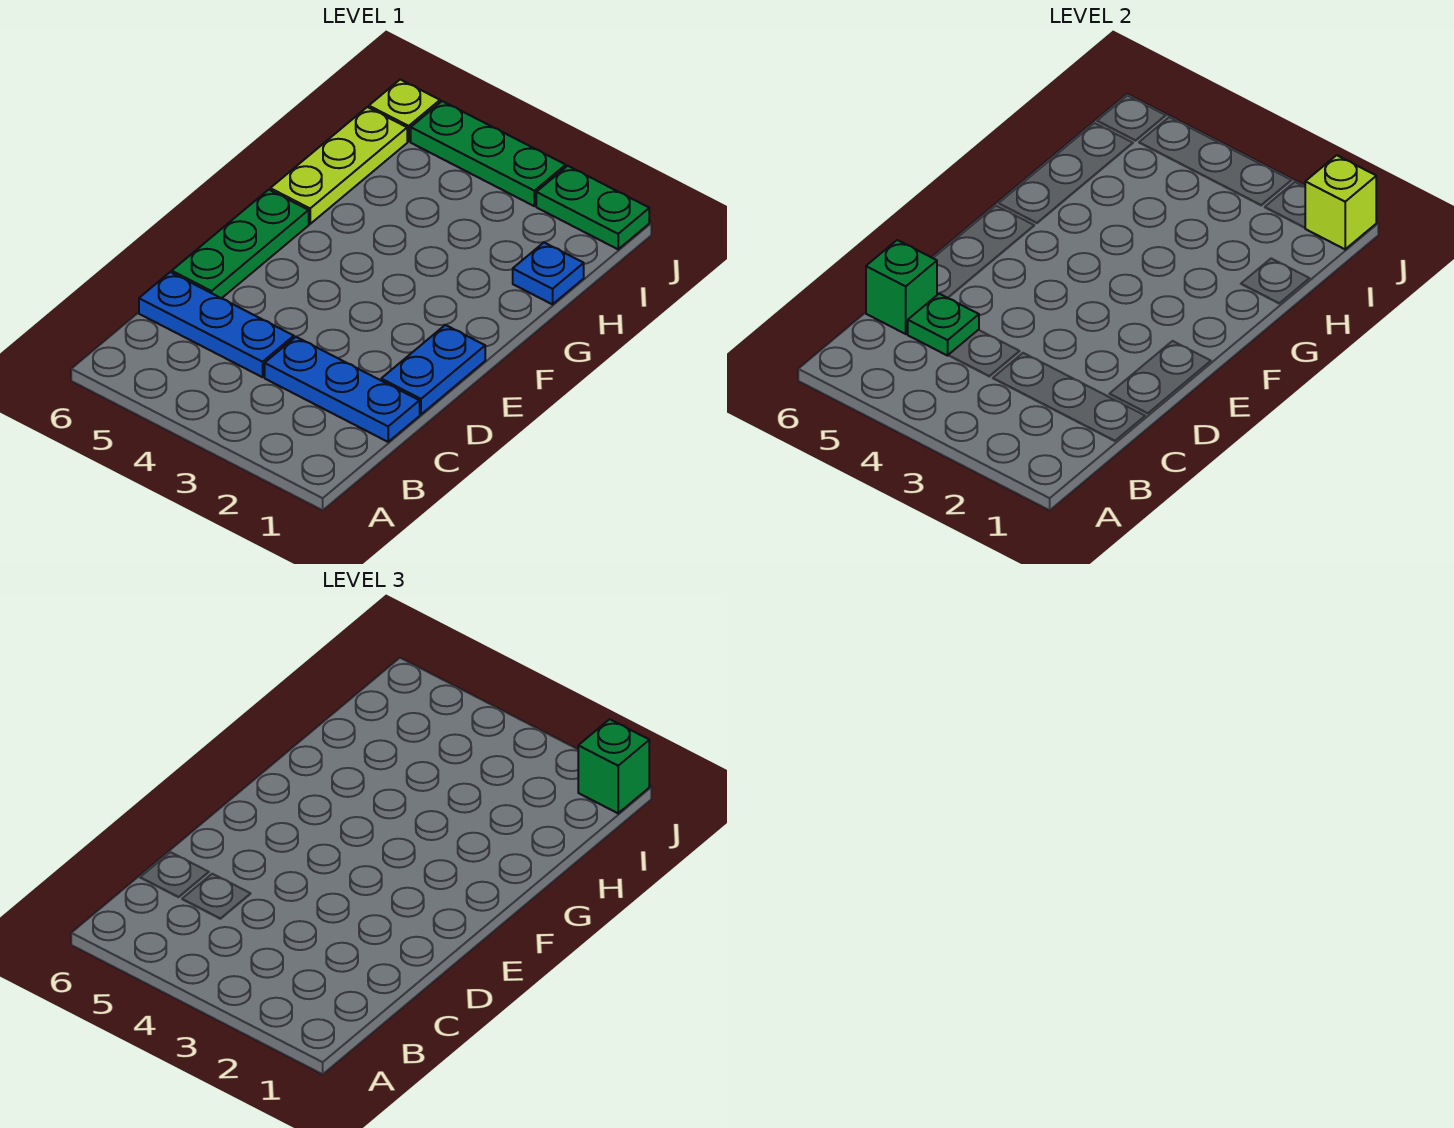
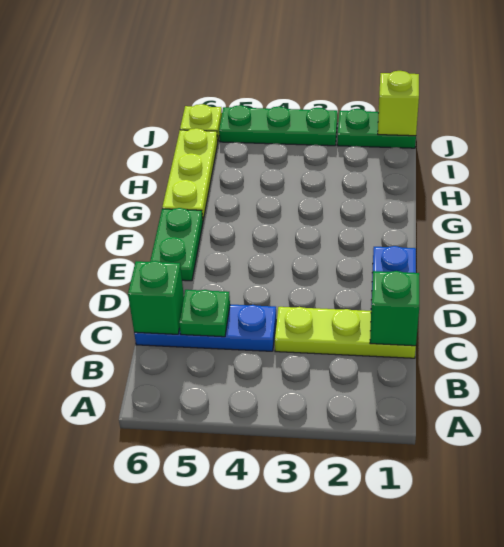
blue 1x3 plate [265,337,420,442] -> lime 1x3 plate [275,307,416,358]
green 1x3 plate [172,190,309,298] -> green 1x2 plate [150,208,203,281]
blue 1x1 plate [513,243,584,304] -> none
green 1x1 brick [578,719,649,813] -> green 1x1 brick moved to [370,271,419,346]

